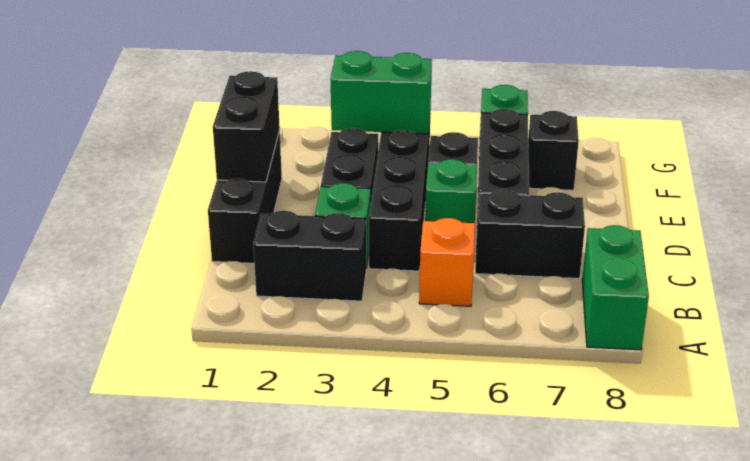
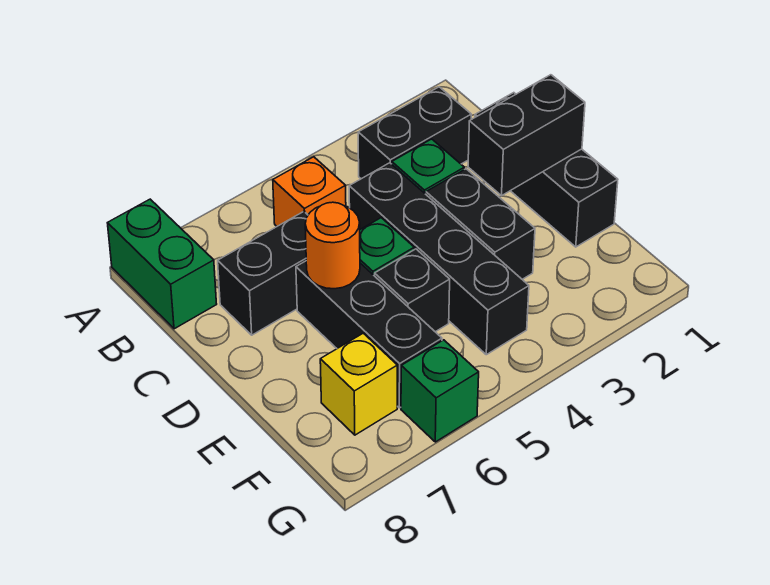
black 1x2 brick [213,71,280,182] -> black 1x2 brick turned to [468,75,585,196]
none -> orange 1x1 round brick [305,202,360,289]
green 1x2 brick [331,51,432,134] -> none
black 1x1 brick [528,111,579,190] -> yellow 1x1 brick [320,333,397,435]

